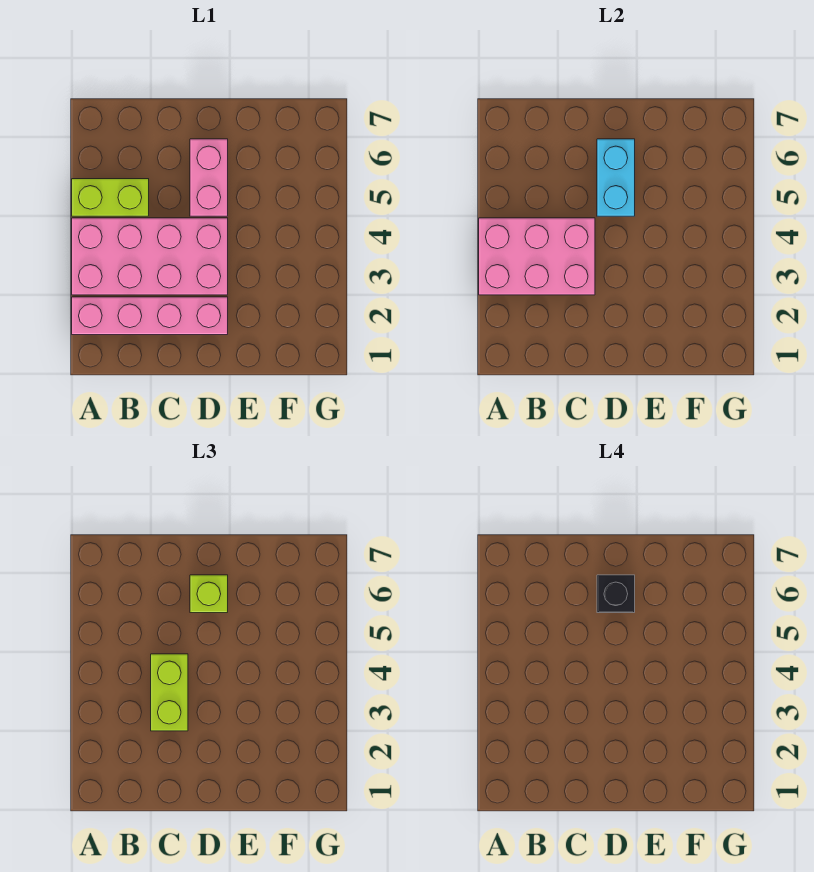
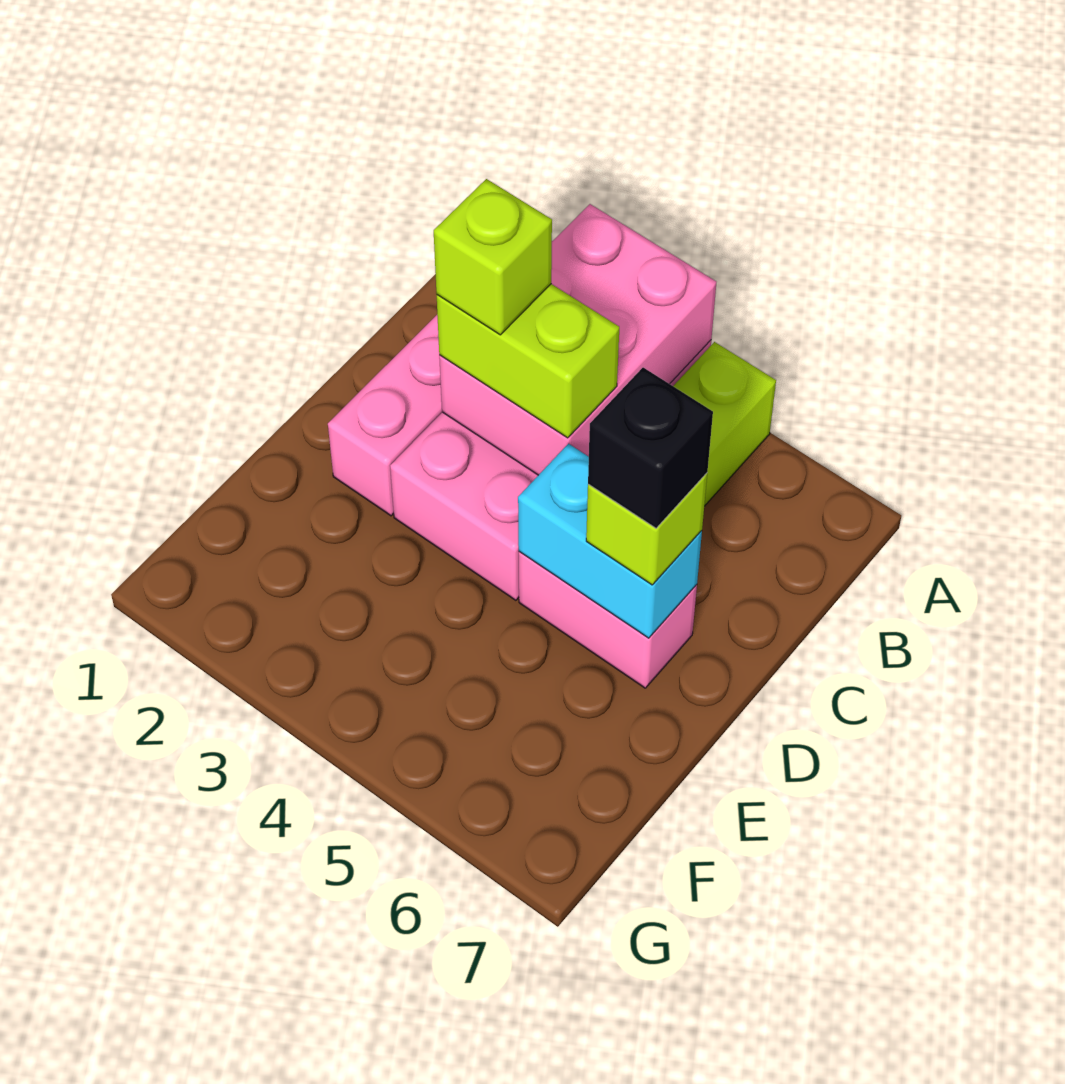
none -> lime 1x1 brick [434,179,552,335]

